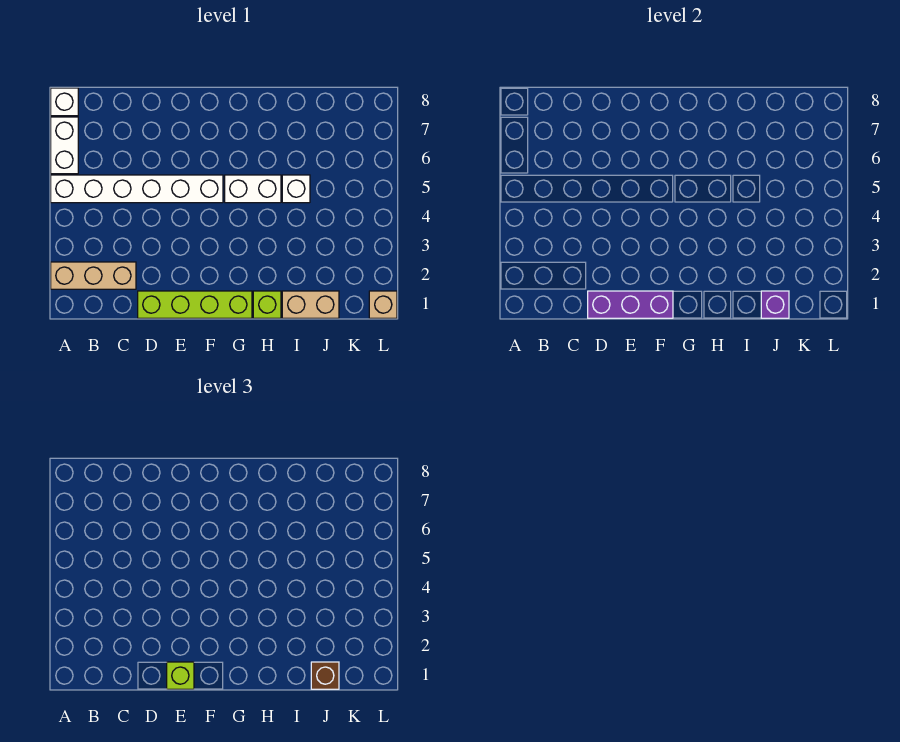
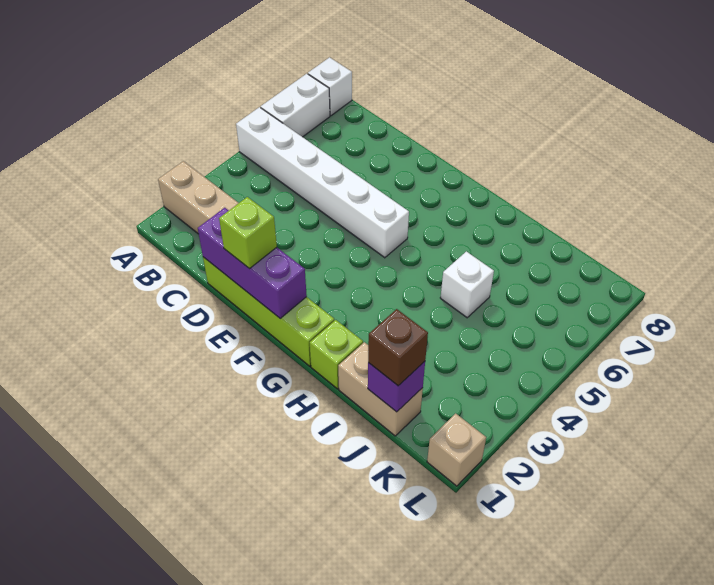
white 1x2 brick [225,175,281,203] -> none

